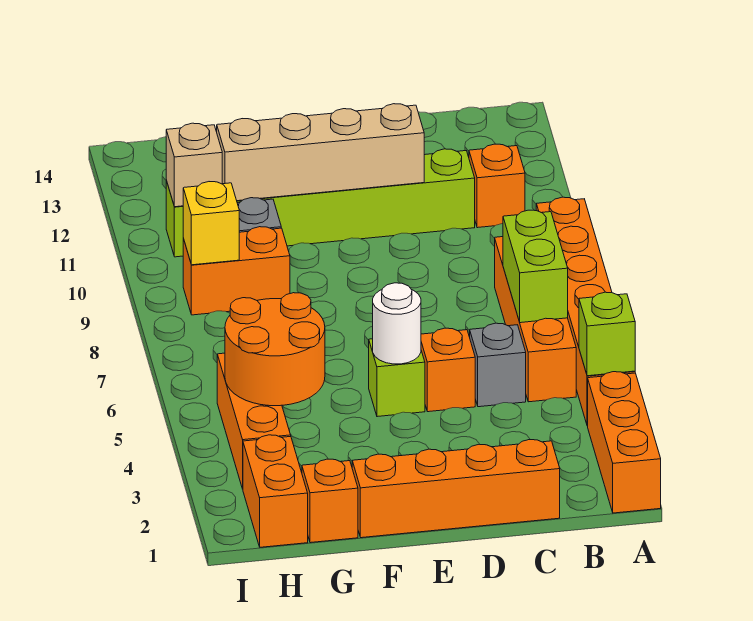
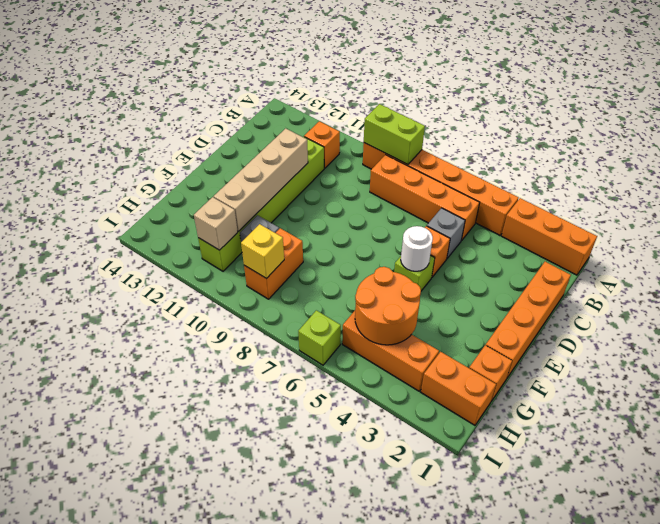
lime 1x1 brick [579,292,635,376] -> lime 1x1 brick moved to [298,310,341,365]
lime 1x2 brick [503,210,568,323] -> lime 1x2 brick moved to [364,104,425,165]

